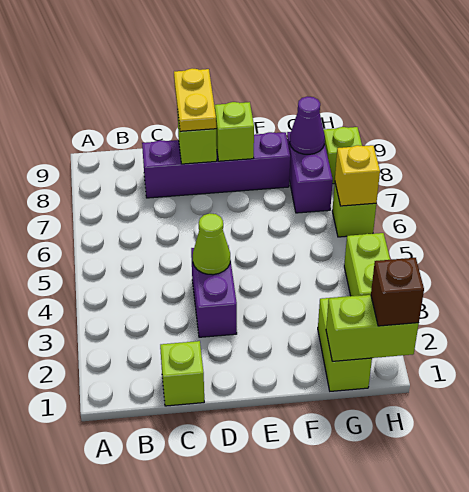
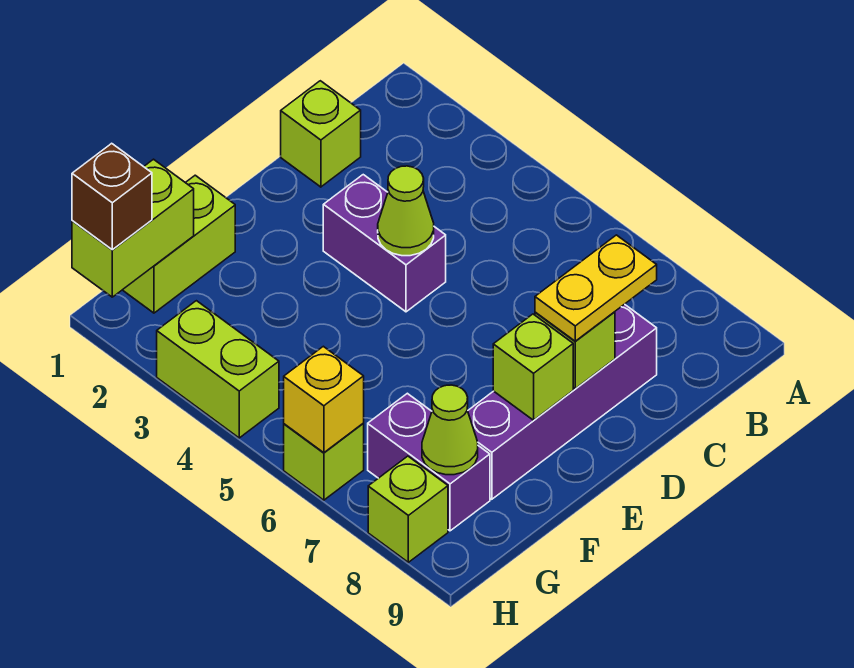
yellow 1x2 plate [174,68,216,131] -> yellow 1x2 plate turned to [535,235,657,341]
lime 1x2 brick [318,296,372,391] -> lime 1x2 brick turned to [123,175,235,313]
purple 1x1 cone [290,96,325,154] -> lime 1x1 cone [422,385,478,475]

